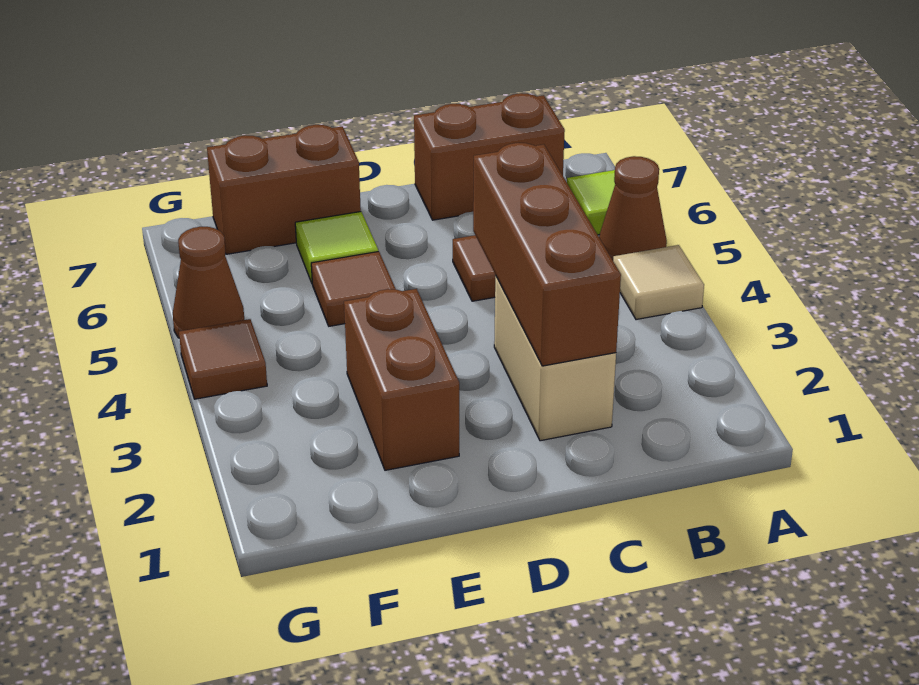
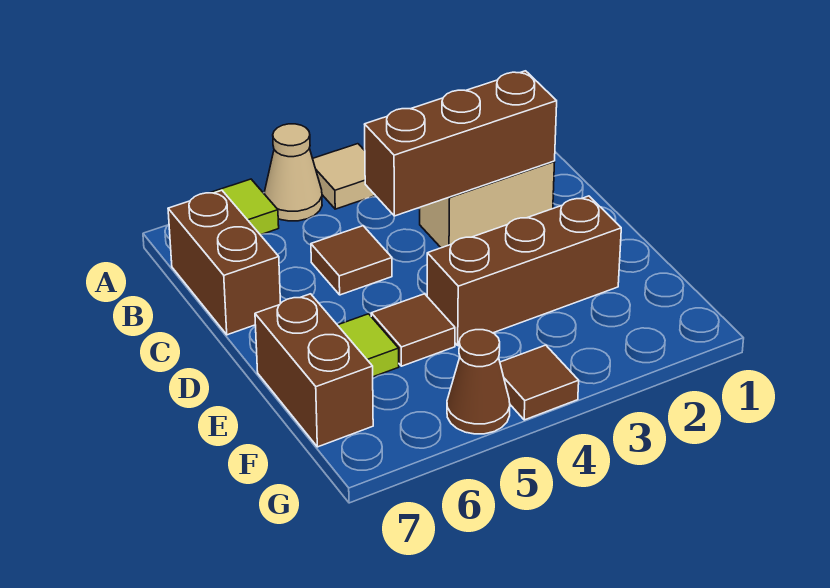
brown 1x1 cone [599,156,667,260] -> tan 1x1 cone [265,124,322,221]
brown 1x2 brick [344,289,459,470] -> brown 1x3 brick [427,196,621,346]

